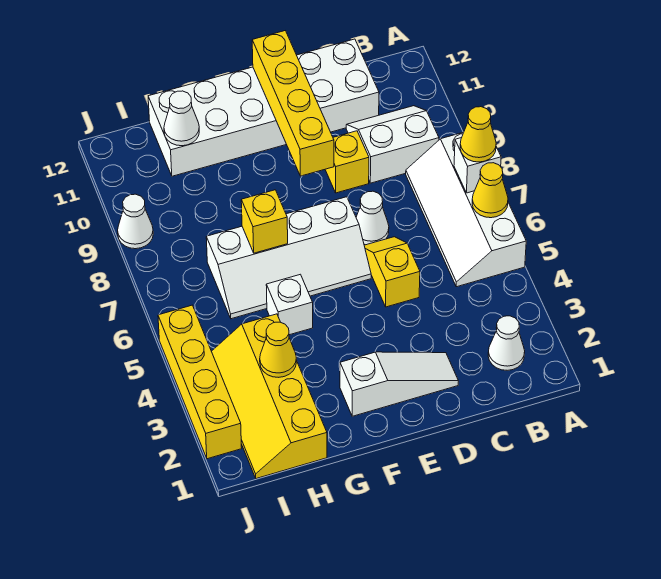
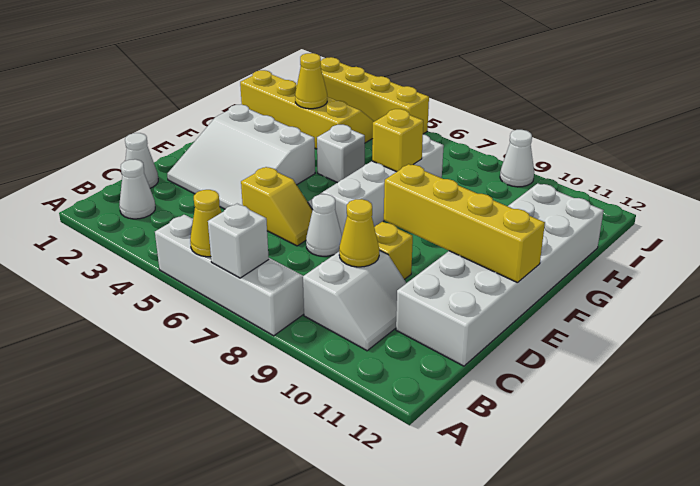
yellow 1x1 cone [460,107,496,162] -> yellow 1x1 cone moved to [339,199,379,267]
white 1x3 slope [340,352,458,416] -> white 3x3 slope [167,104,315,209]
white 1x1 cone [164,91,199,146] -> white 1x1 cone moved to [125,133,158,188]

